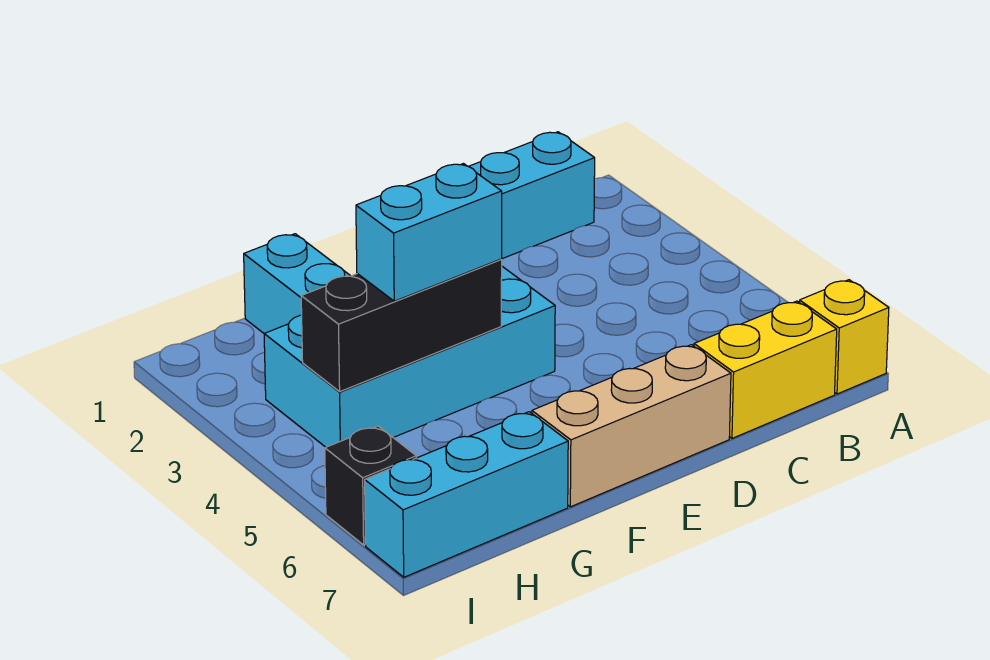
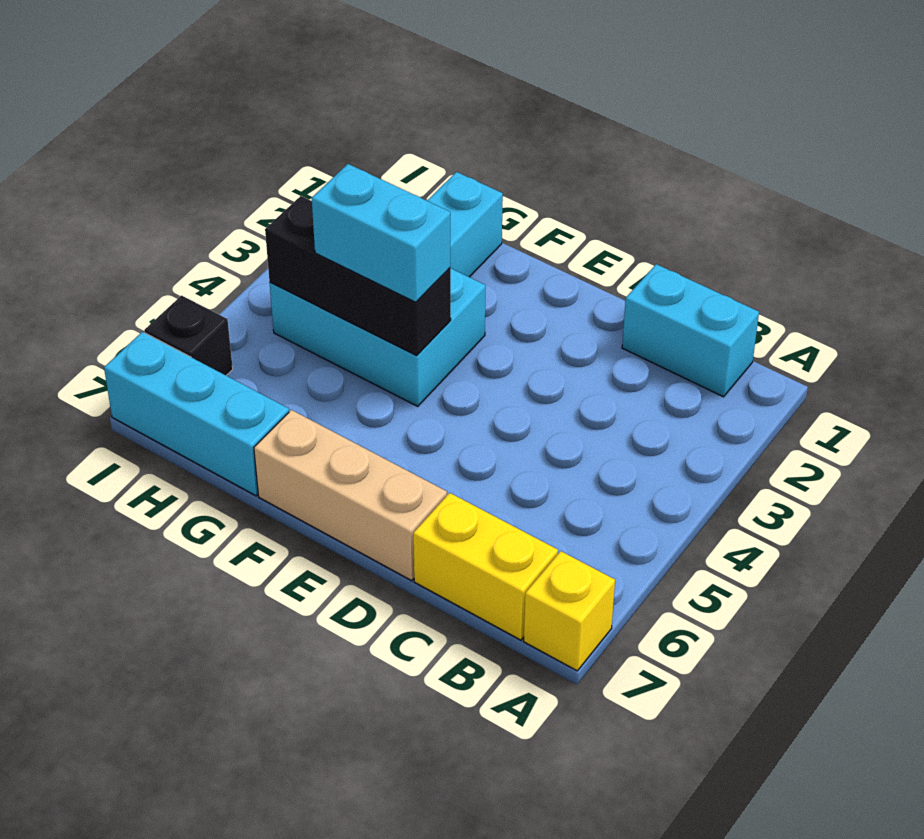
cyan 2x4 brick [264,267,555,447] -> cyan 2x3 brick [270,269,485,406]

